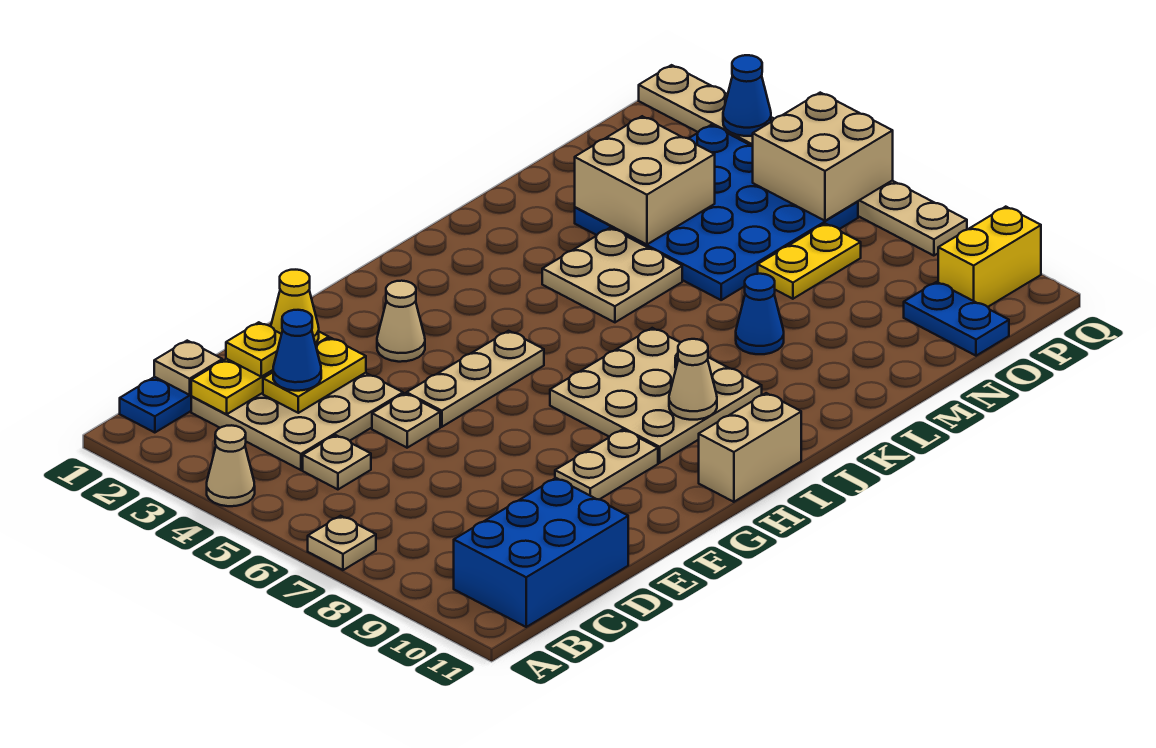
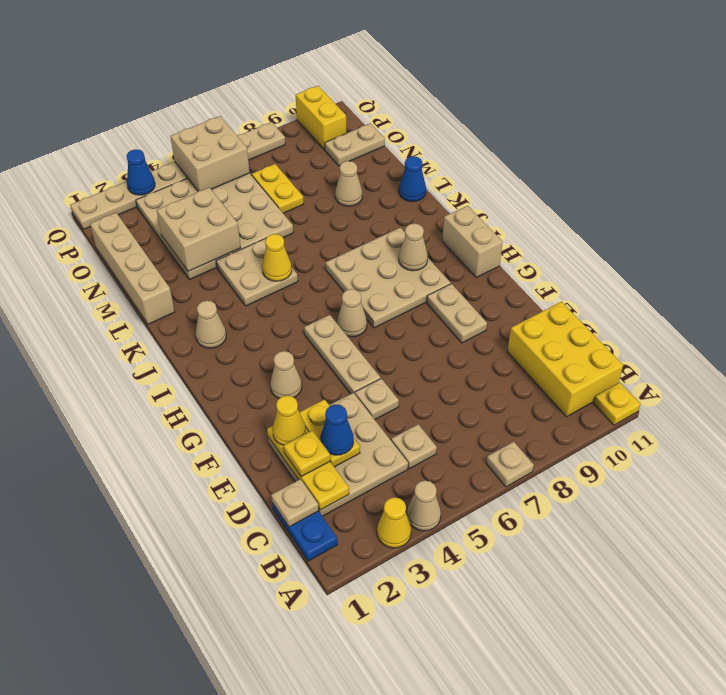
none -> yellow 1x1 cone [377,497,411,548]
none -> yellow 1x1 plate [594,382,640,425]
blue 2x3 brick [454,478,628,627] -> yellow 2x3 brick [507,302,623,417]
none -> tan 1x1 cone [337,289,367,337]
none -> tan 1x1 cone [196,301,226,348]
none -> yellow 1x1 cone [262,234,292,281]
none -> tan 1x4 brick [90,213,175,324]
blue 1x1 cone [736,274,784,354] -> blue 1x1 cone moved to [399,156,426,202]
blue 4x4 plate [575,125,858,300] -> tan 4x4 plate [136,173,293,279]
none -> tan 1x1 cone [335,161,362,206]
blue 1x2 plate [904,282,1009,356] -> tan 1x2 plate [325,123,385,166]

